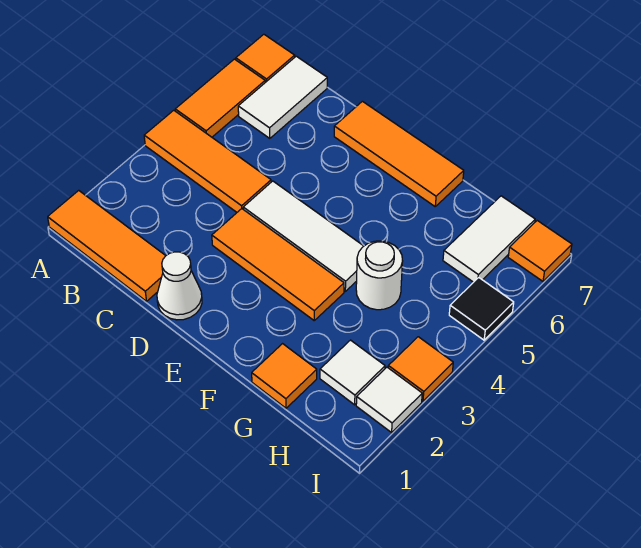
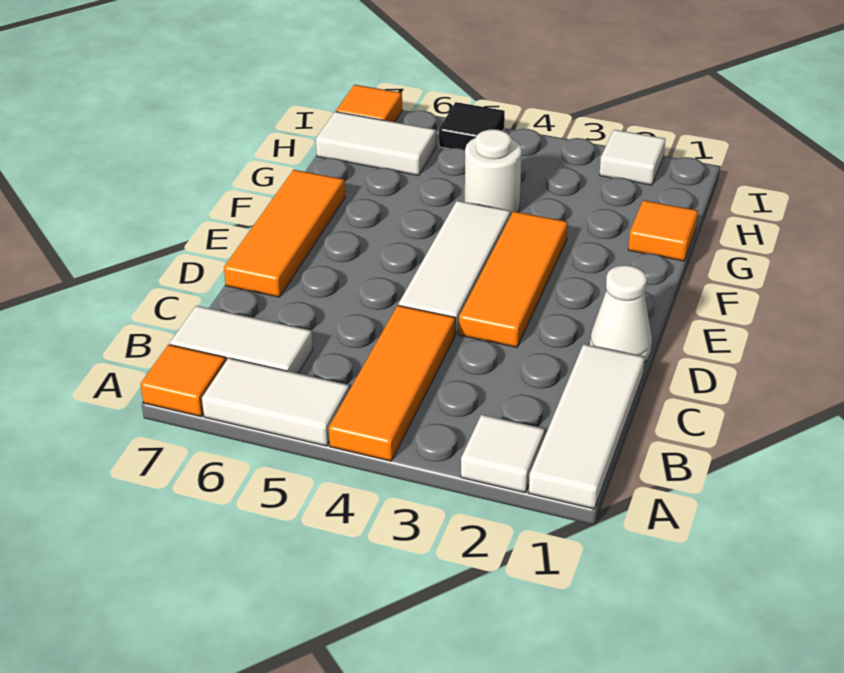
orange 1x3 tile [48,190,166,301] -> white 1x3 tile [529,344,645,509]
orange 1x2 tile [175,59,265,137] -> white 1x2 tile [202,358,349,446]
white 1x1 tile [320,340,385,405] -> white 1x1 tile moved to [461,415,545,493]
orange 1x1 tile [388,337,453,401] -> none

